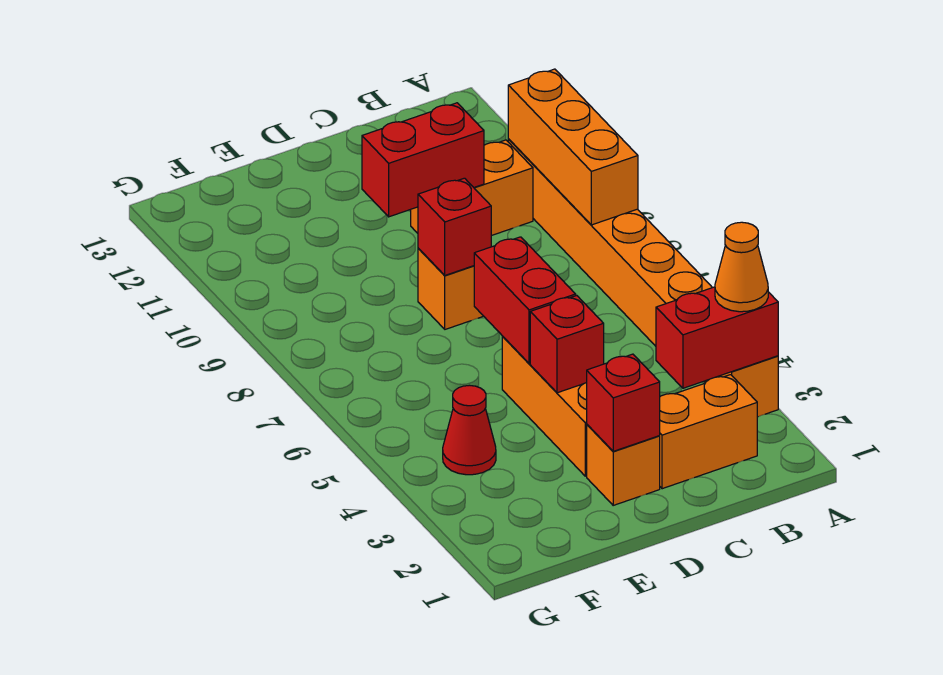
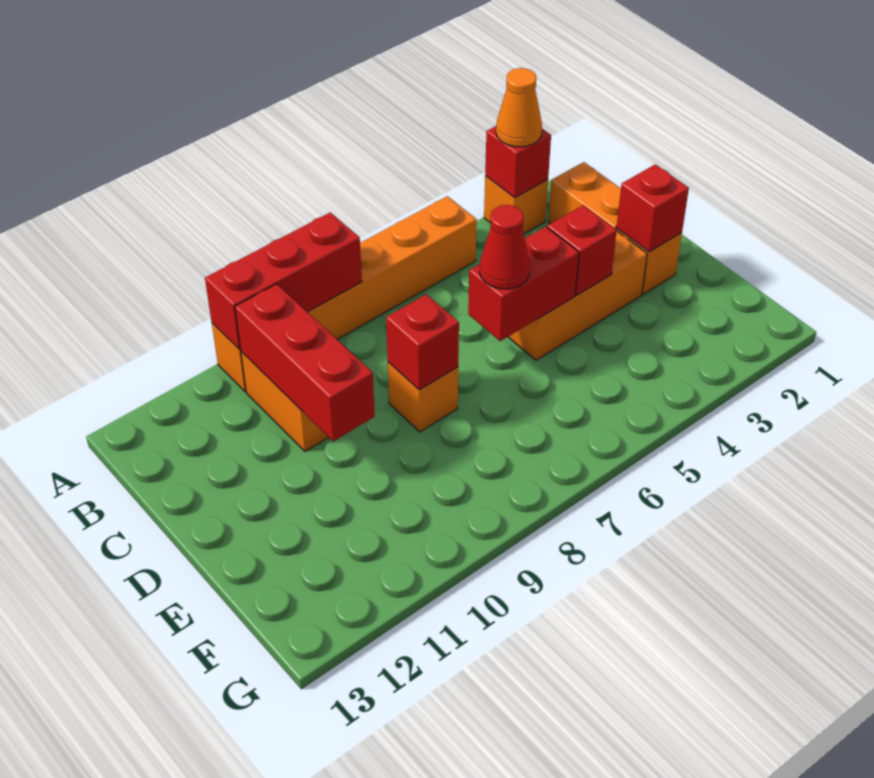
red 1x2 brick [656,287,778,388] -> red 1x1 brick [485,126,551,198]
orange 1x3 brick [508,69,638,225] -> red 1x3 brick [205,212,362,349]
red 1x2 brick [362,103,484,217] -> red 1x3 brick [235,284,375,441]
red 1x1 cone [443,385,496,475] -> red 1x1 cone moved to [480,205,530,289]

